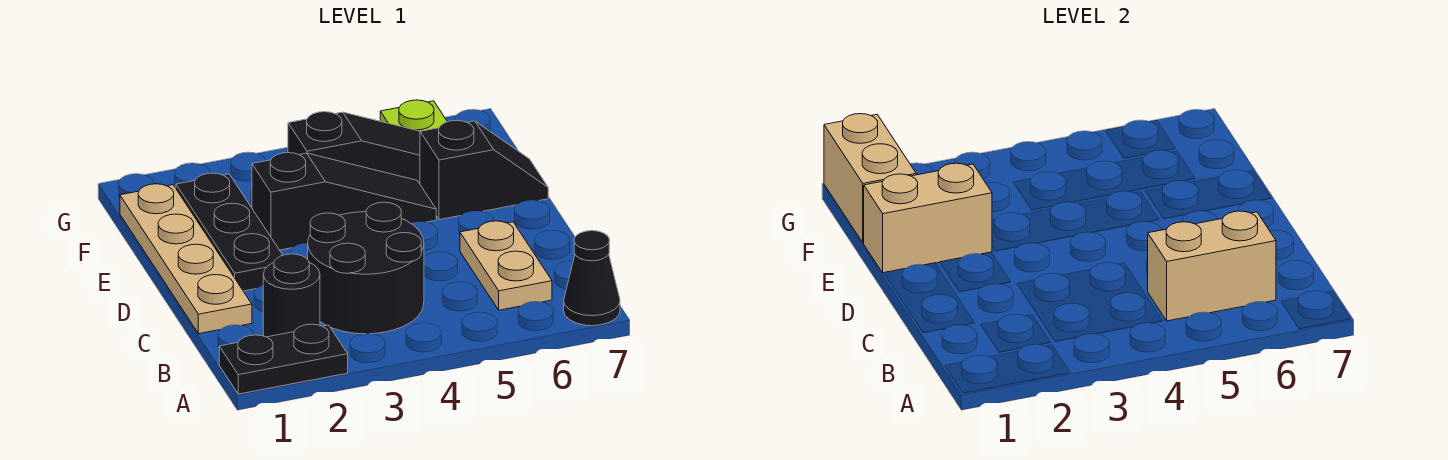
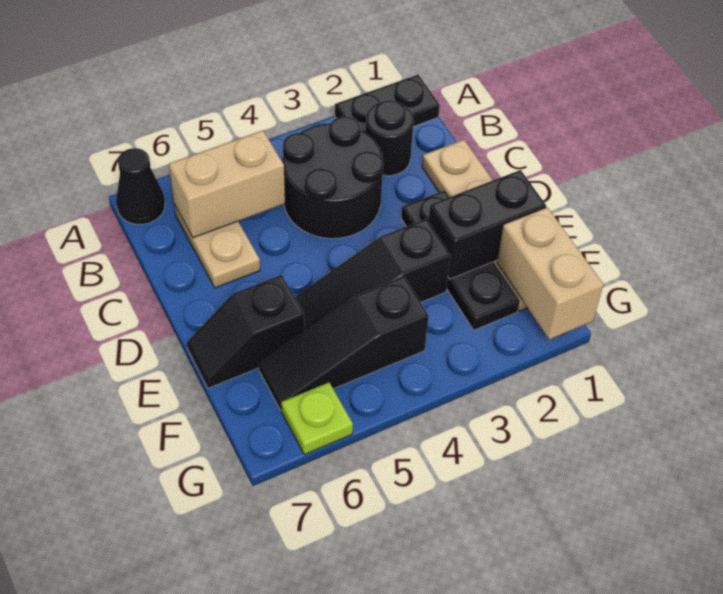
tan 1x2 brick [864,163,992,273] -> black 1x2 brick [428,170,546,279]

